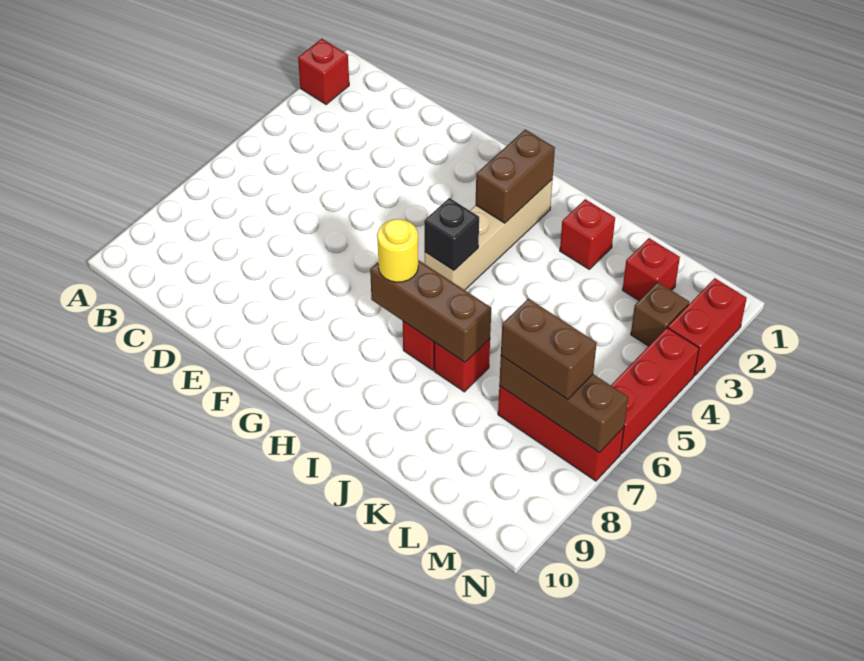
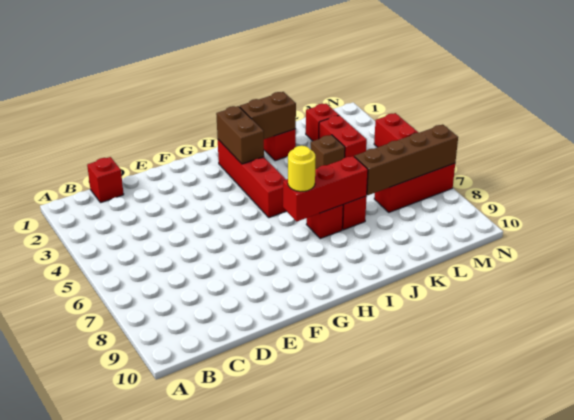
red 1x1 brick [298,39,349,104] -> red 1x1 brick moved to [87,157,124,203]
tan 1x4 brick [424,180,553,290] -> red 1x4 brick [218,140,286,218]
black 1x1 brick [424,198,479,270] -> none
brown 1x3 brick [370,260,491,362] -> red 1x3 brick [283,156,368,221]
brown 1x3 brick [499,356,628,452] -> brown 1x4 brick [354,124,458,195]
brown 1x2 brick [501,299,597,399] -> brown 1x2 brick moved to [240,92,296,139]
brown 1x1 brick [631,282,689,346] -> brown 1x1 brick moved to [311,135,345,169]
red 1x2 brick [668,278,747,375] -> red 1x2 brick moved to [319,115,367,157]

